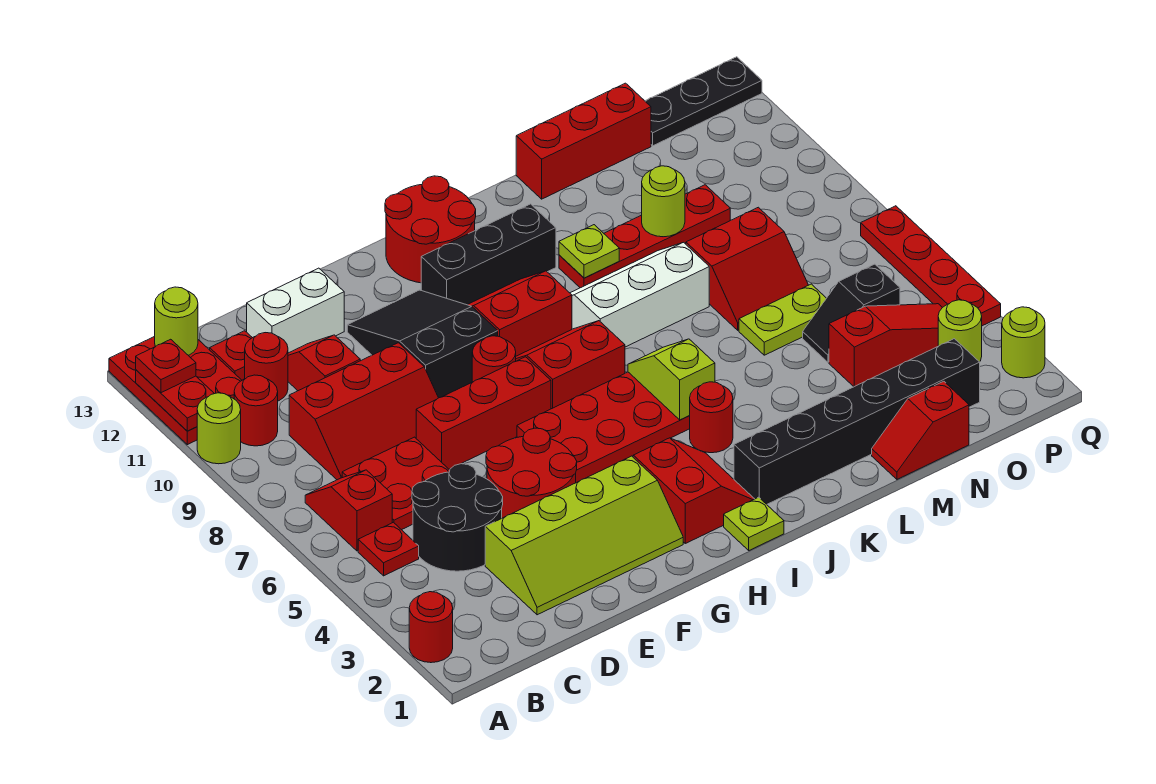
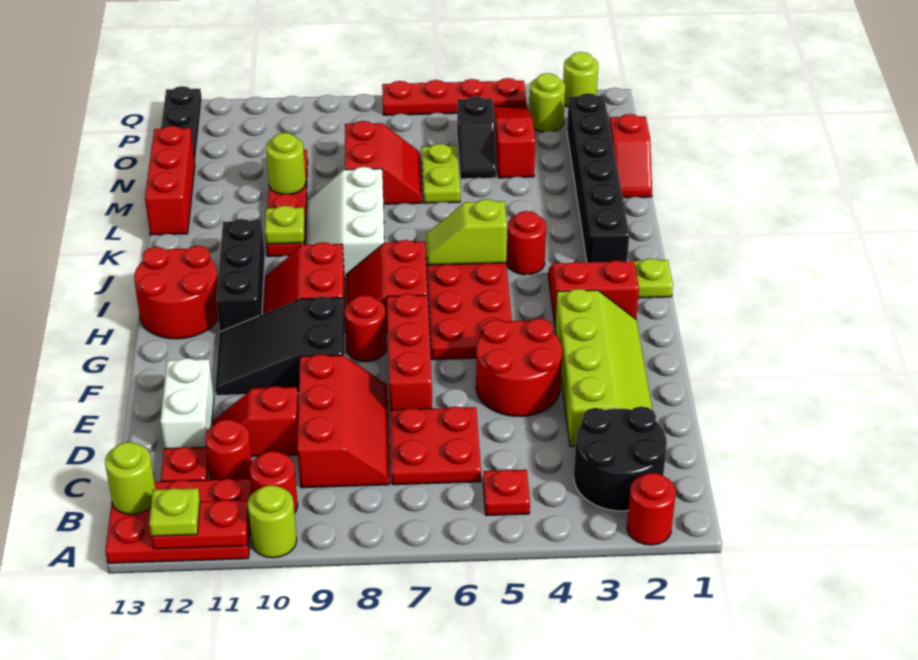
red 1x1 plate [136,339,196,393] -> lime 1x1 plate [149,488,200,536]
red 1x2 slope [305,470,392,551] -> none
black 2x2 round brick [412,464,503,571] -> black 2x2 round brick moved to [574,406,667,511]

